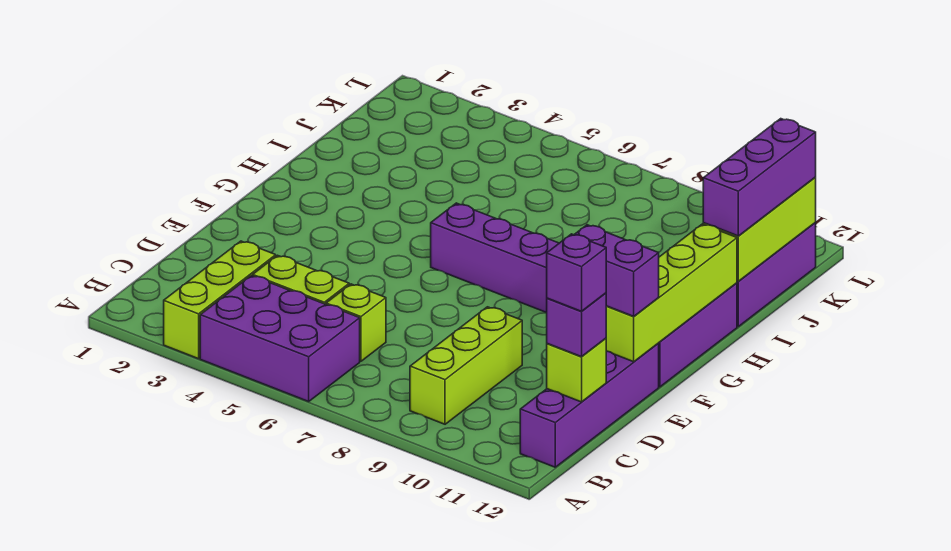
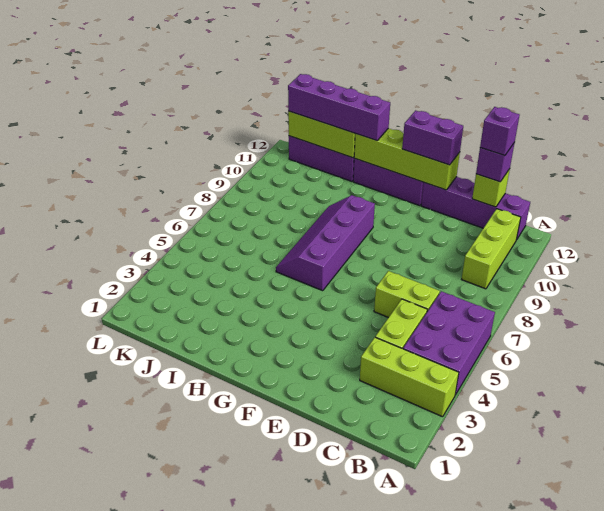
lime 1x3 brick [410,307,522,424] -> lime 1x3 brick turned to [462,209,521,289]
lime 1x1 brick [326,284,386,361] -> lime 1x2 brick [374,271,440,317]
purple 1x2 brick [574,225,659,317] -> purple 1x2 brick turned to [402,111,463,165]
purple 1x3 brick [703,119,816,236] -> purple 1x4 brick [288,74,390,141]

